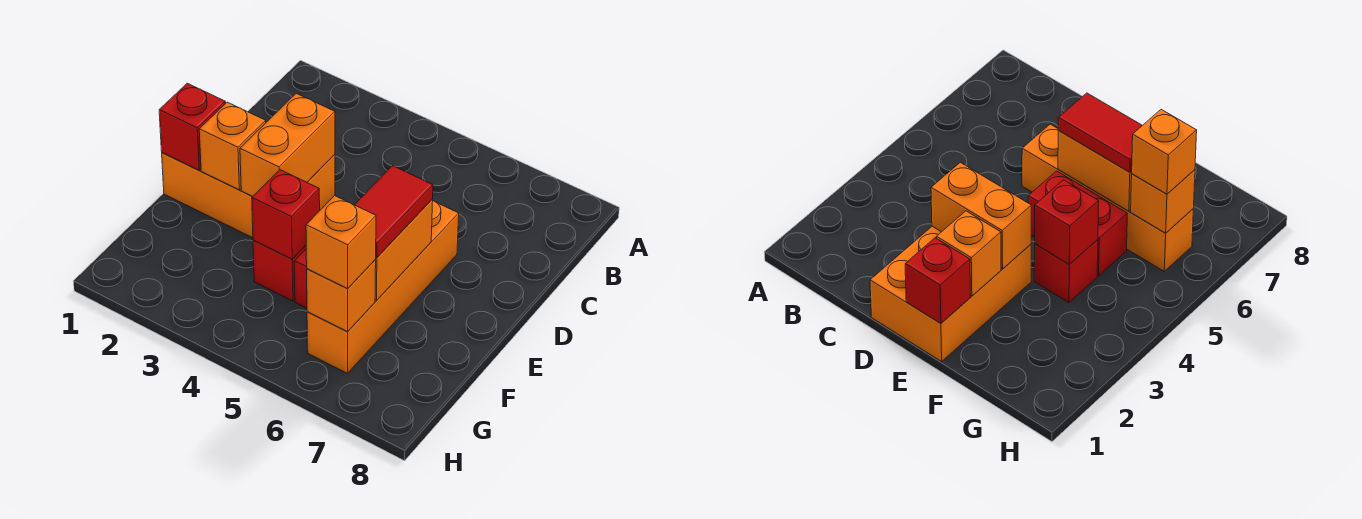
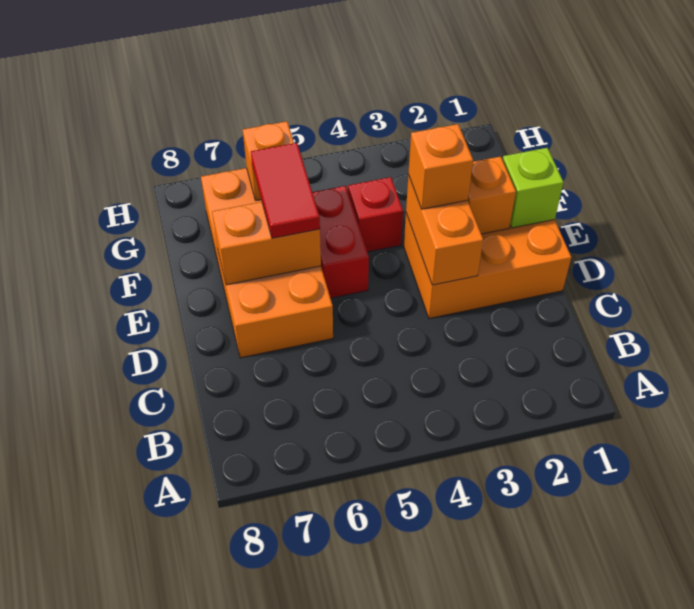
orange 1x4 brick [307,201,459,373] -> orange 2x4 brick [201,168,333,358]
red 1x1 brick [159,83,225,170] -> lime 1x1 brick [503,148,563,228]
orange 1x2 brick [375,200,433,300] -> orange 1x2 brick turned to [212,202,321,285]
red 1x1 brick [252,170,320,259] -> none
orange 1x1 brick [306,196,376,289] -> orange 1x1 brick moved to [408,124,473,209]

